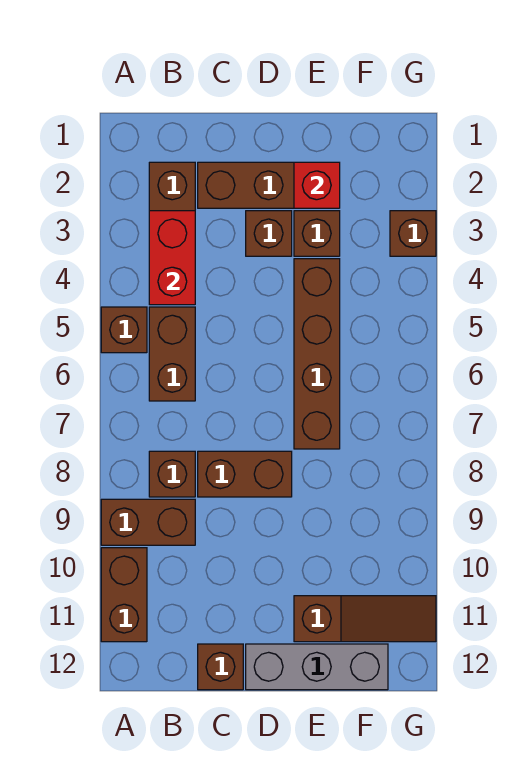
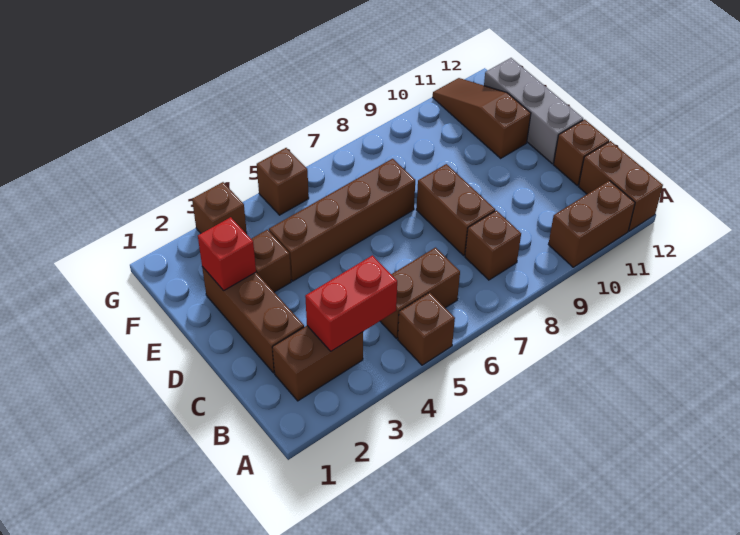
brown 1x2 brick [101,499,195,545] -> brown 1x2 brick moved to [579,141,663,231]
brown 1x1 brick [246,211,292,256] -> brown 1x1 brick moved to [257,148,309,215]

